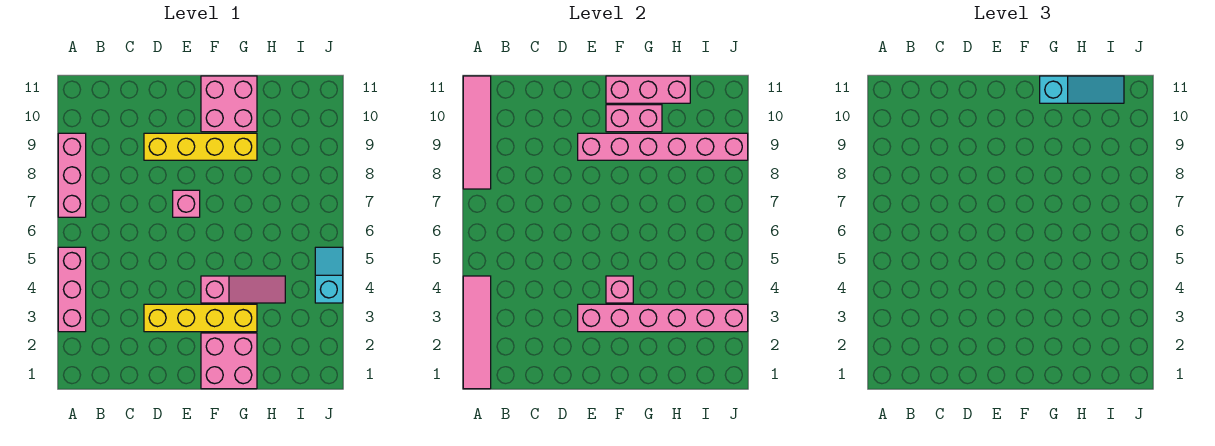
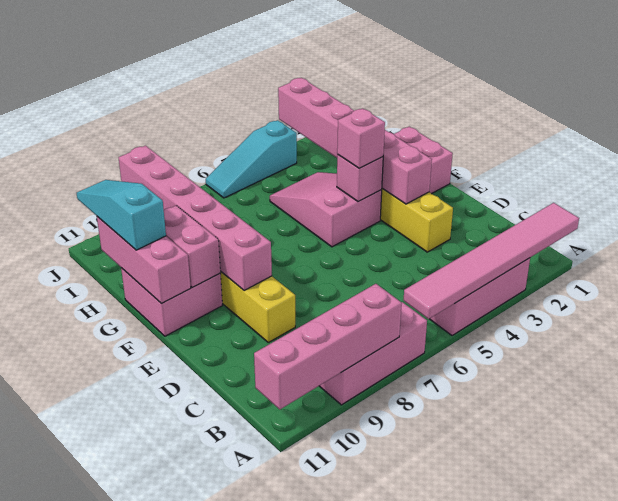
pink 1x4 tile [463,276,491,389] -> pink 1x6 tile [403,203,579,319]
pink 1x4 tile [463,76,491,189] -> pink 1x4 brick [254,284,402,409]
pink 1x1 brick [173,190,200,217] -> pink 1x1 brick moved to [337,108,385,168]
pink 1x3 slope [201,276,285,303] -> pink 2x3 slope [270,172,382,247]
cyan 1x2 slope [315,247,343,303] -> cyan 1x3 slope [206,120,297,198]

